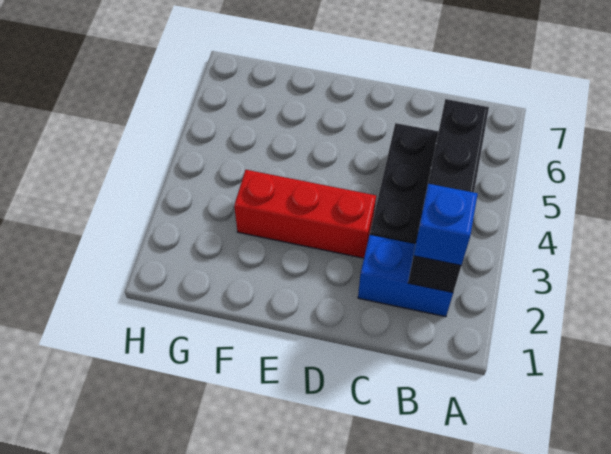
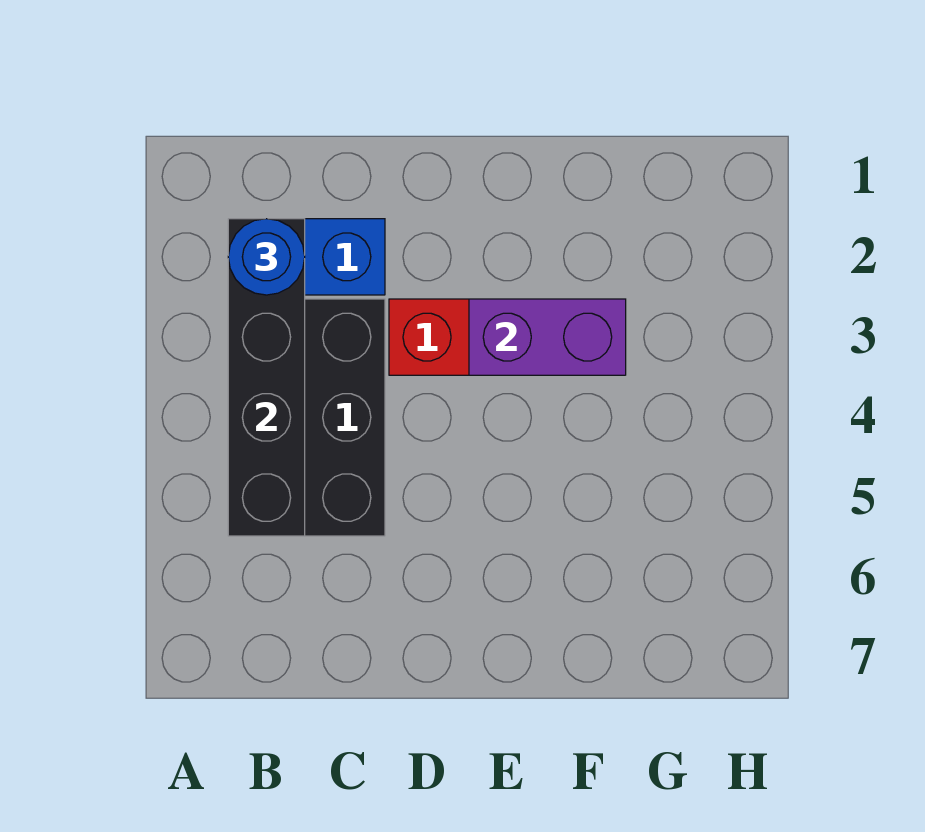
blue 1x1 brick [413,184,478,266] -> blue 1x1 round brick [228,219,305,295]
none -> purple 1x2 brick [469,299,626,375]

